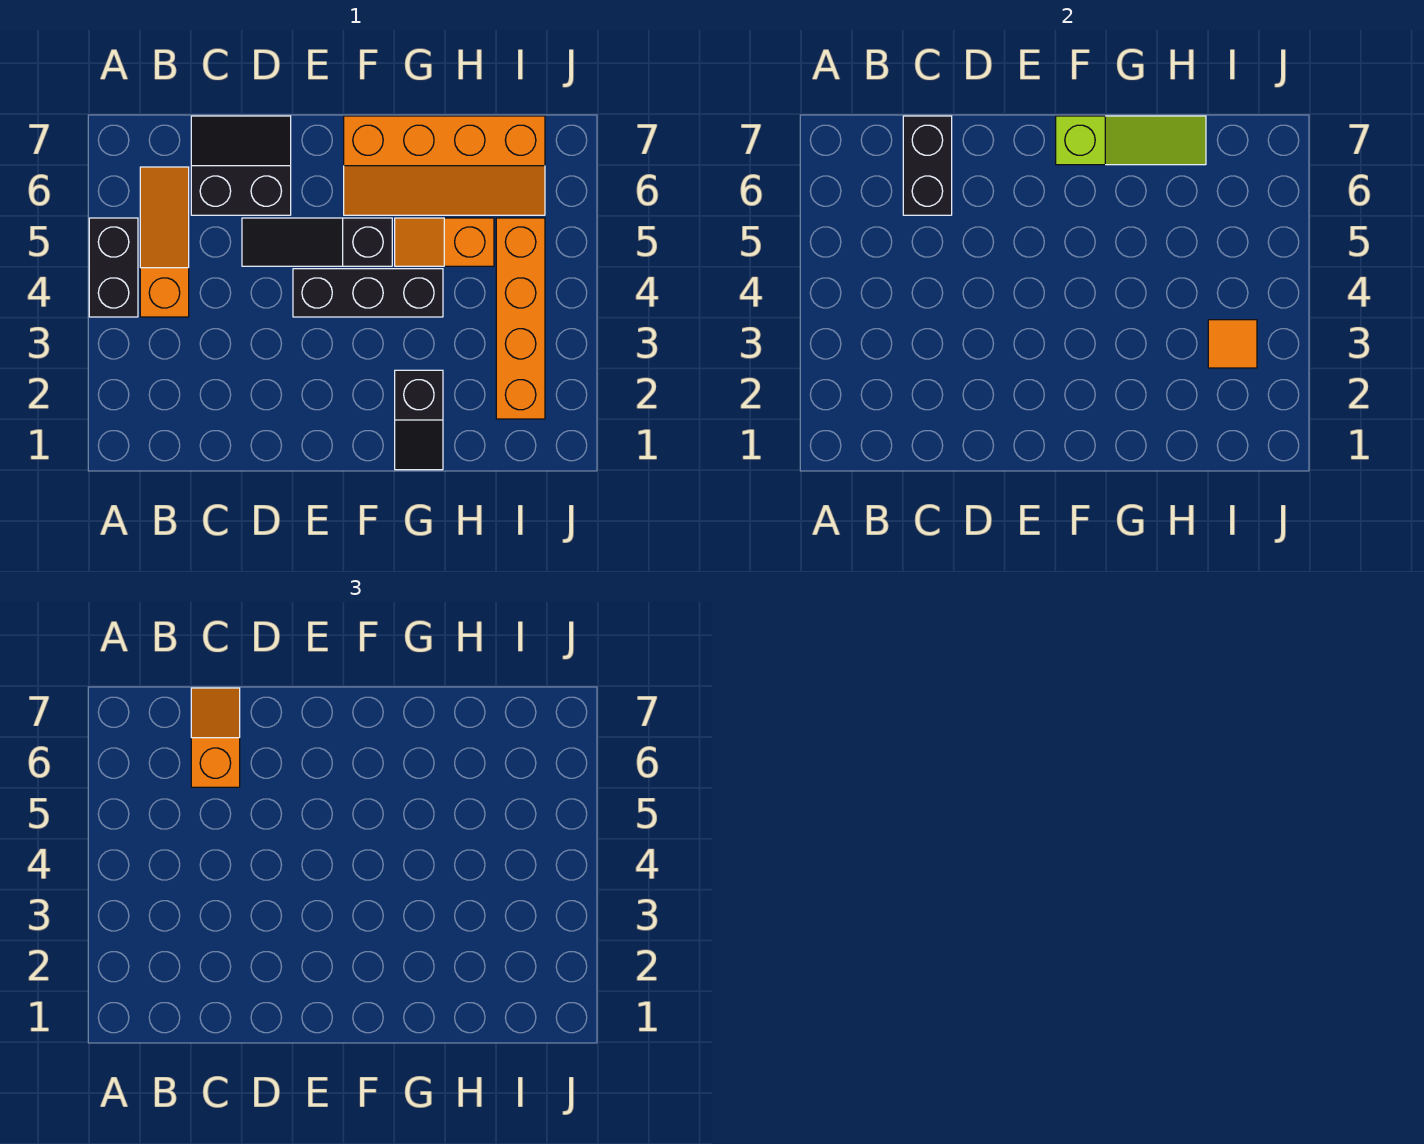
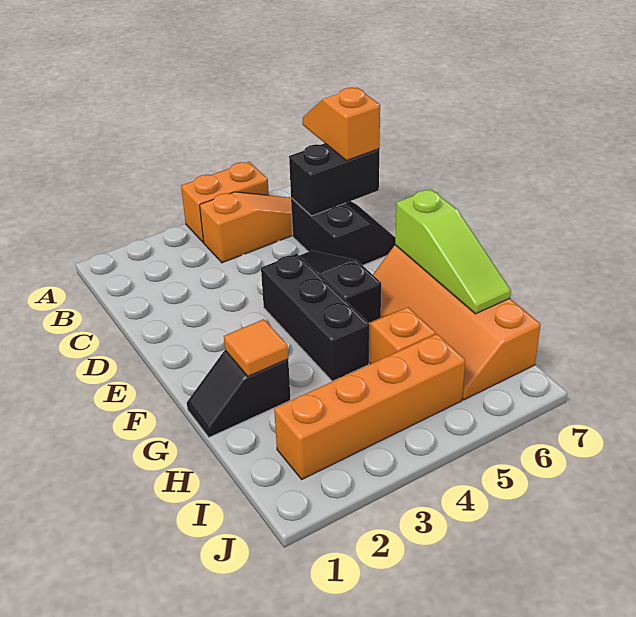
black 1x2 brick [89,218,138,317] -> orange 1x2 brick [181,162,269,242]
orange 1x2 slope [191,688,240,787] -> orange 1x2 slope turned to [303,88,380,160]
orange 1x1 tile [1208,320,1257,368] -> orange 1x1 tile moved to [224,319,288,376]

